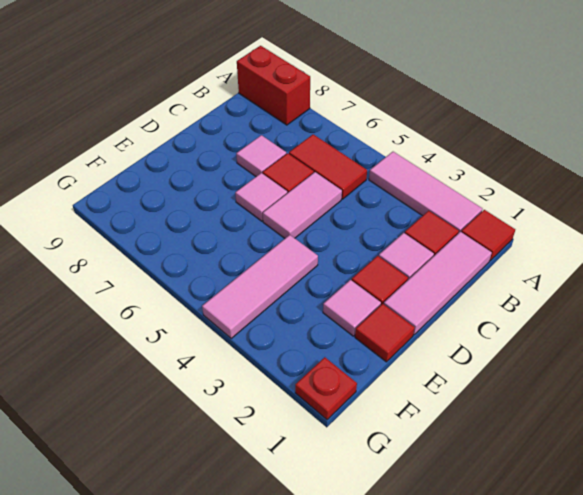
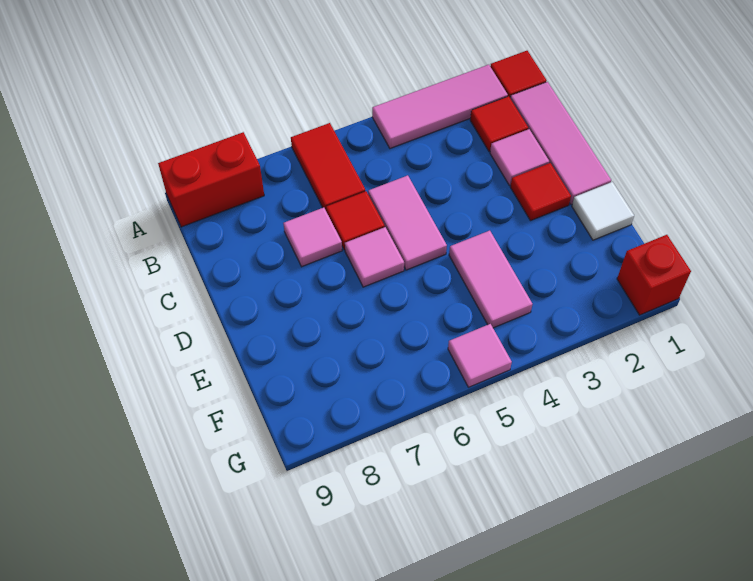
red 1x2 tile [289,134,367,199] -> red 1x2 tile turned to [291,123,365,210]
red 1x1 tile [355,304,415,362] -> white 1x1 tile [572,182,634,240]
pink 1x1 tile [323,280,381,336] -> pink 1x1 tile moved to [448,324,512,387]
pink 1x3 tile [202,235,318,338] -> pink 1x2 tile [449,231,532,328]
red 1x1 plate [295,357,357,420] -> red 1x1 brick [617,235,691,315]

